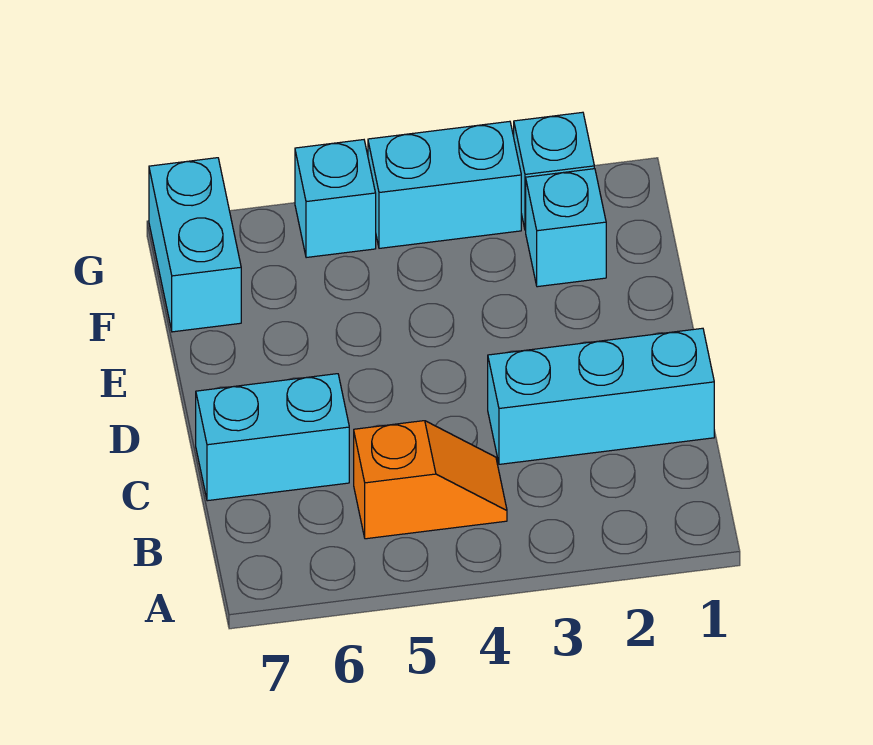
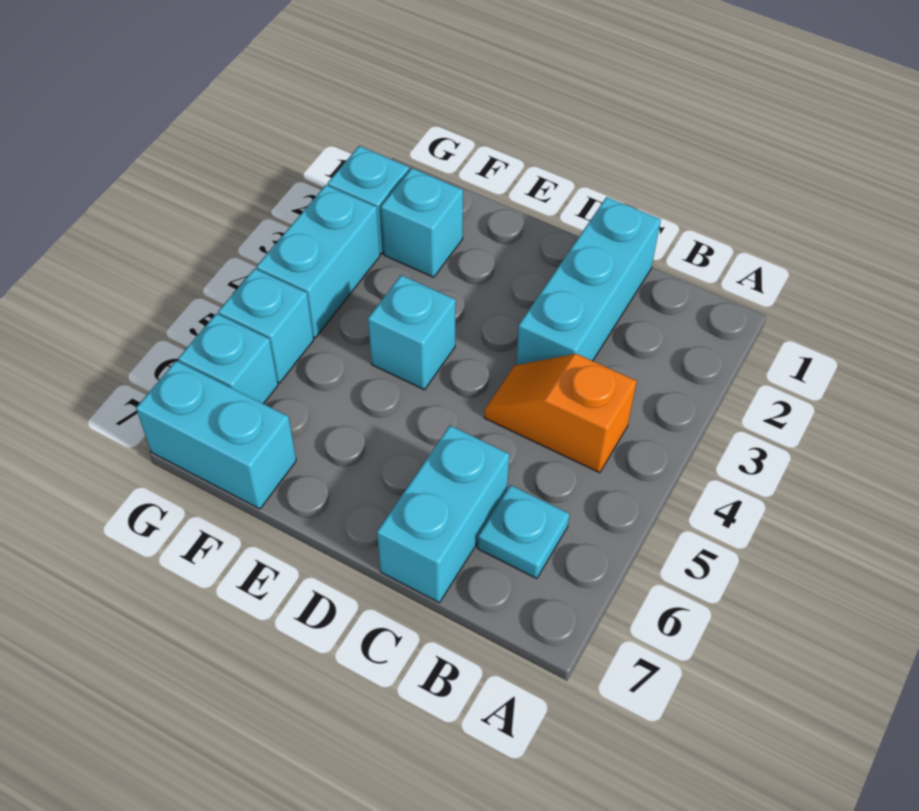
orange 1x2 slope [354,421,507,539] -> orange 1x2 slope turned to [484,354,637,473]
none -> cyan 1x1 plate [478,485,570,579]
none -> cyan 1x1 brick [368,275,456,390]
none -> cyan 1x1 brick [178,313,278,404]

